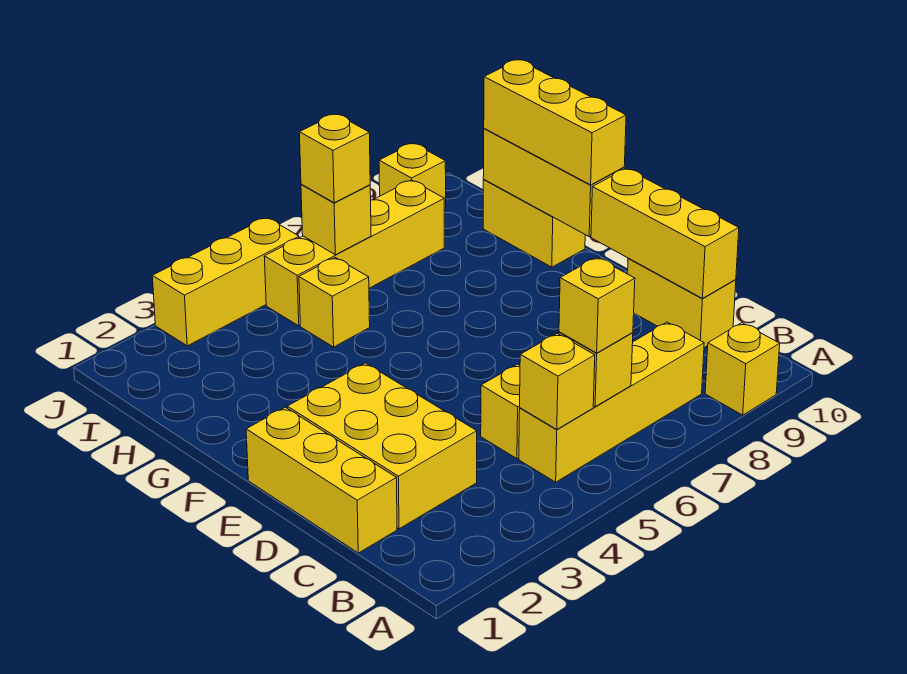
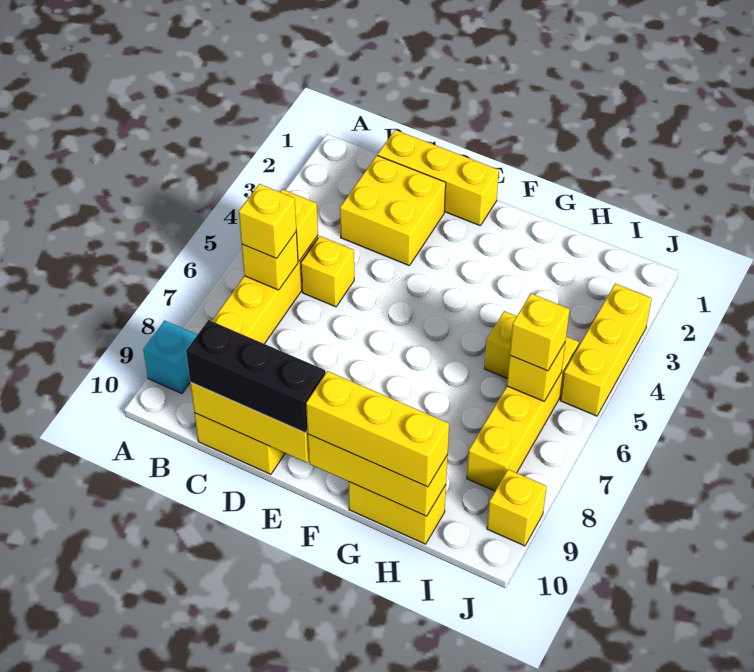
yellow 1x1 brick [705,323,780,415] -> cyan 1x1 brick [143,321,197,394]
yellow 2x3 brick [287,363,477,529] -> yellow 2x2 brick [340,155,446,265]
none -> black 1x3 brick [186,320,326,433]

